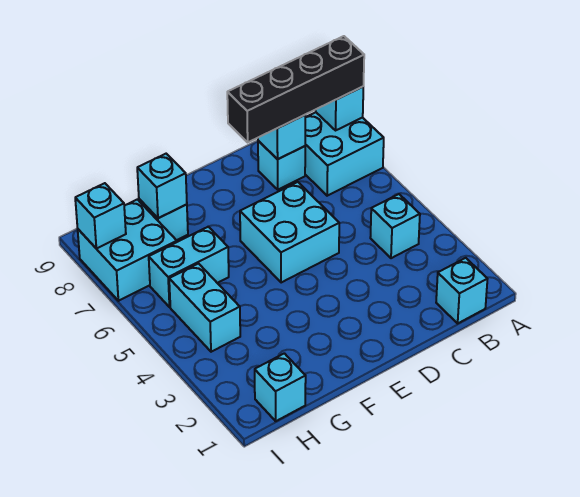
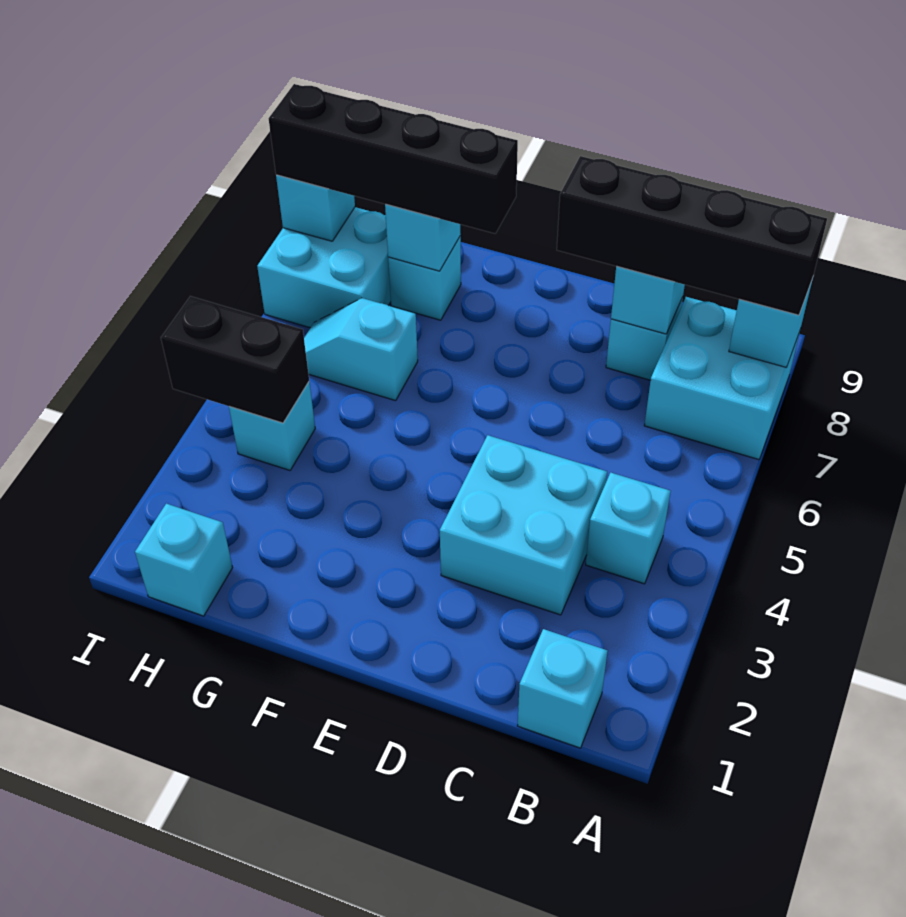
cyan 2x2 brick [240,182,339,283] -> cyan 2x2 brick moved to [440,435,607,615]
none -> black 1x4 brick [269,84,518,234]
cyan 1x2 brick [149,227,229,307] -> cyan 1x2 slope [304,298,418,401]
cyan 1x2 brick [169,264,240,352] -> cyan 1x1 brick [229,382,315,470]
none -> black 1x2 brick [161,296,309,423]

